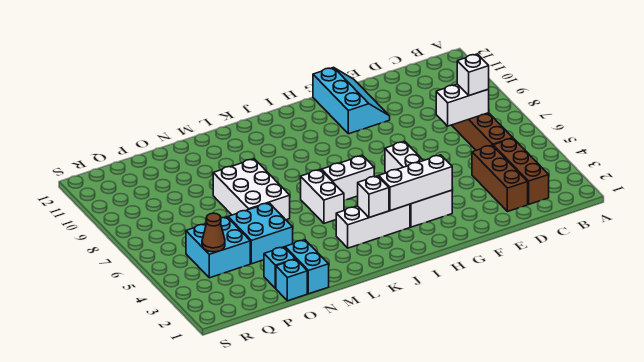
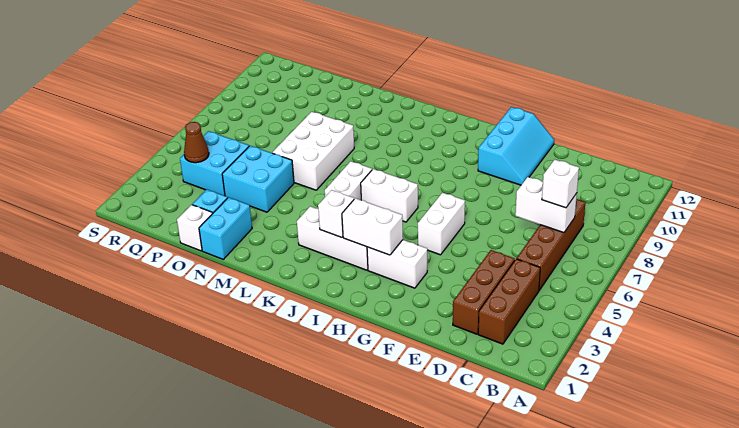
white 1x3 brick [379,155,452,211] -> white 1x2 brick [342,198,403,255]
cyan 1x1 brick [276,259,307,301] -> white 1x1 brick [177,205,213,251]

